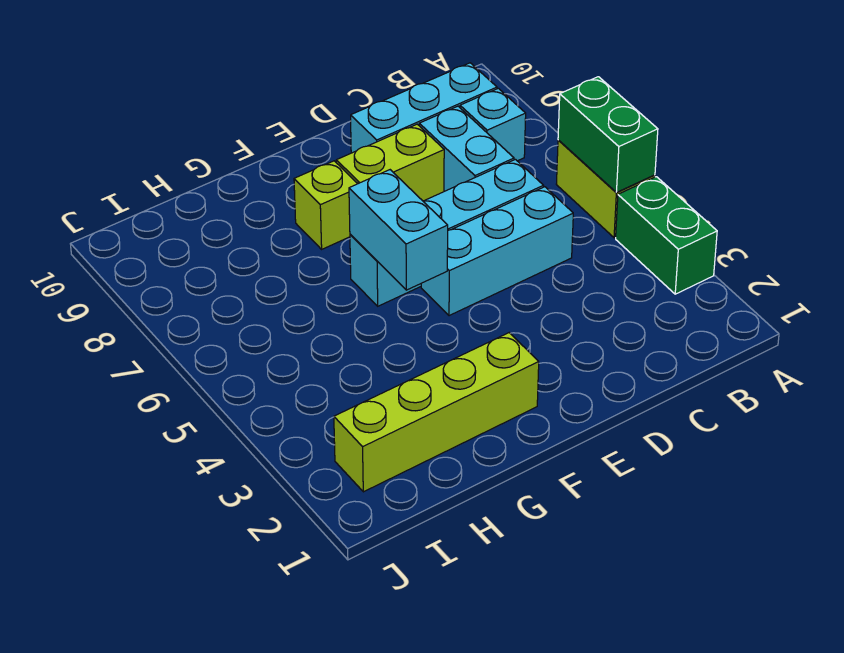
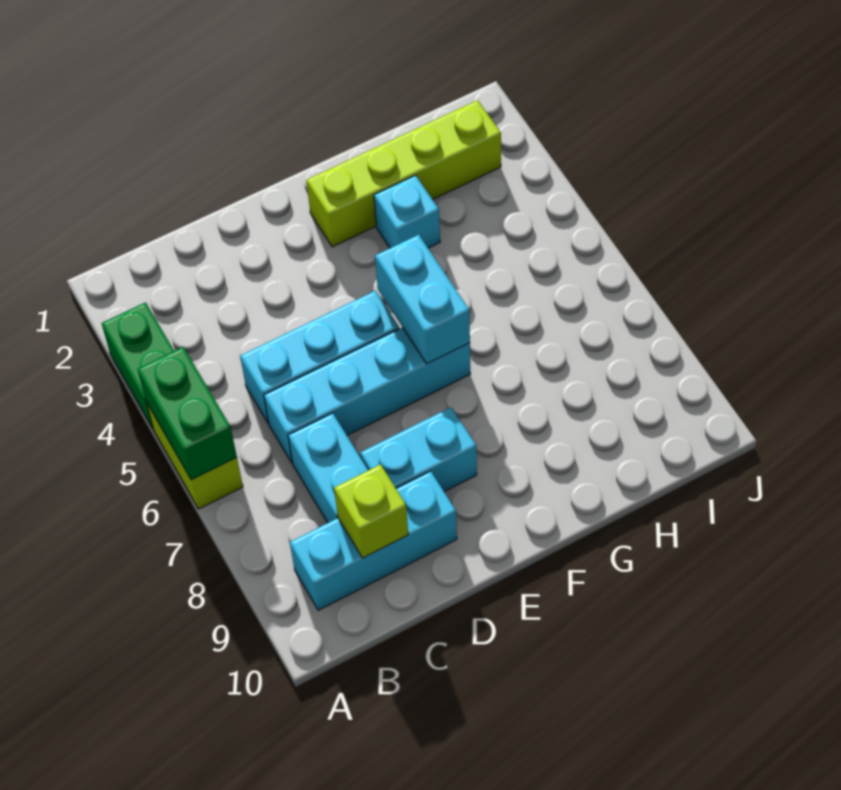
cyan 1x1 brick [460,88,526,161] -> cyan 1x1 brick moved to [374,175,440,248]
lime 1x2 brick [336,124,444,201] -> cyan 1x2 brick [360,407,477,492]
lime 1x1 brick [294,161,358,249] -> lime 1x1 brick moved to [334,464,408,558]

